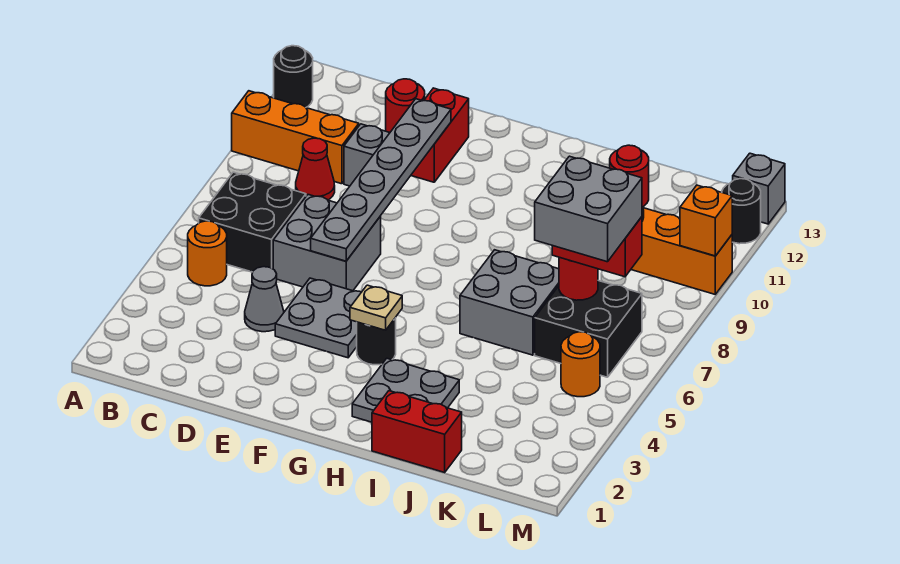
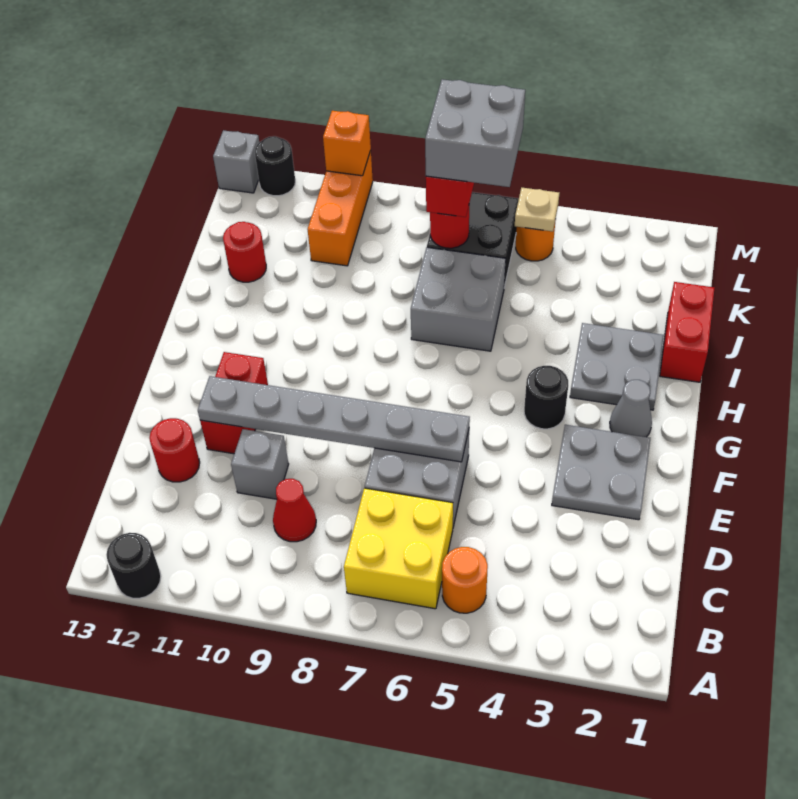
orange 1x3 brick [232,91,359,184] -> none
black 2x2 brick [199,172,306,272] -> yellow 2x2 brick [344,488,453,609]
grey 1x1 cone [245,267,284,332] -> grey 1x1 cone moved to [610,380,652,437]
grey 2x2 plate [275,278,361,358] -> grey 2x2 plate moved to [552,425,650,520]
red 1x2 brick [411,88,469,182] -> red 1x2 brick turned to [200,352,268,454]
tan 1x1 plate [350,285,402,330] -> tan 1x1 plate moved to [515,188,559,232]

